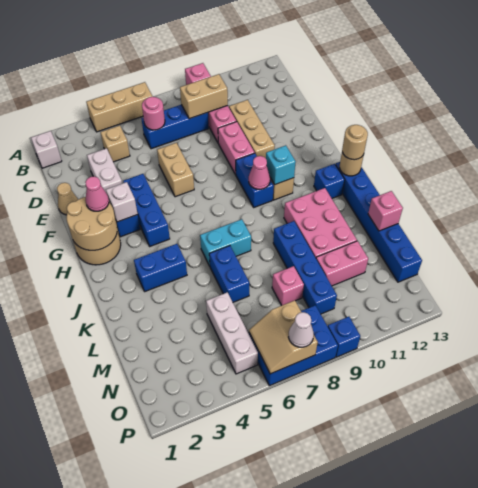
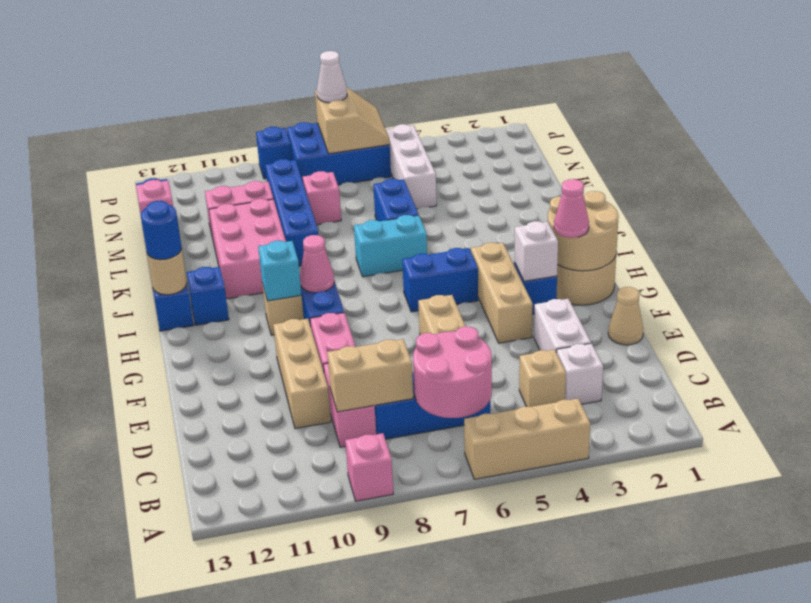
white 1x1 brick [31,131,62,168] -> white 1x1 brick moved to [557,343,603,404]
pink 1x1 round brick [142,97,165,130] -> pink 2x2 round brick [413,327,492,418]
blue 1x3 brick [123,174,170,246] -> tan 1x3 brick [471,243,533,343]
tan 1x1 round brick [342,125,368,160] -> blue 1x1 round brick [141,201,181,260]
blue 1x2 brick [134,244,187,291] -> blue 1x2 brick moved to [402,248,478,312]

